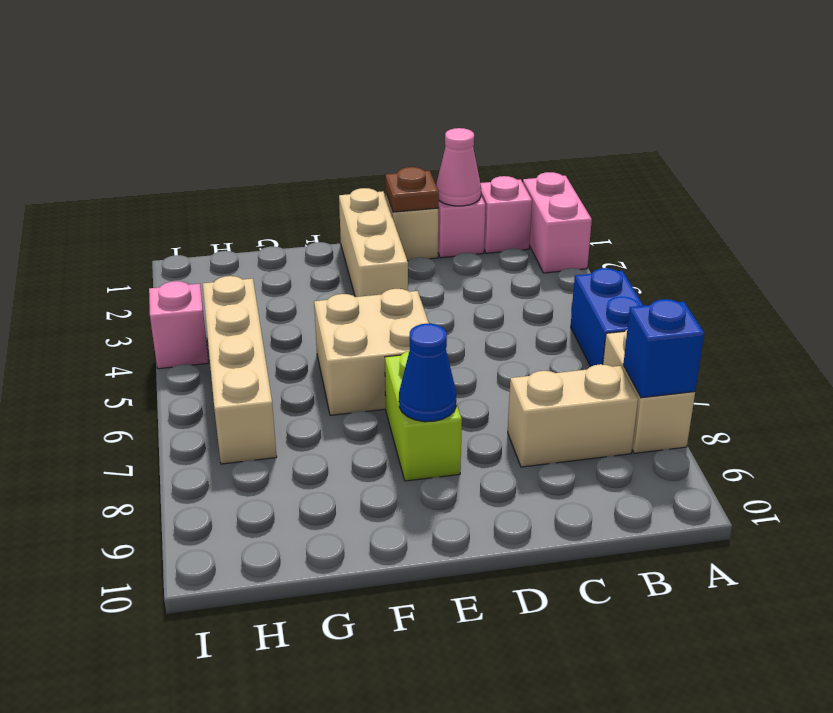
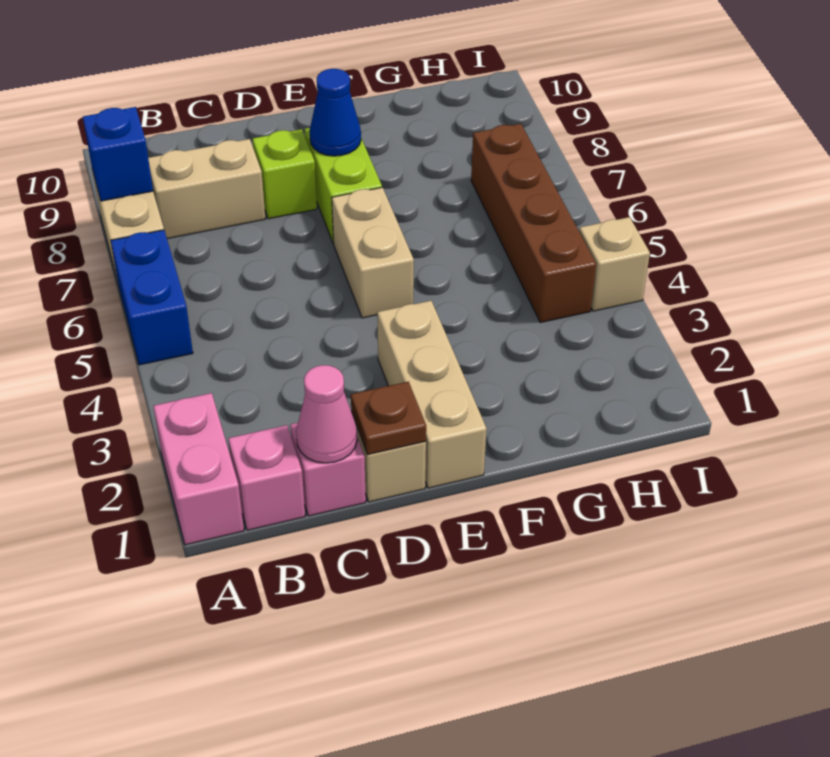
none -> lime 1x1 brick [253,129,317,219]
tan 2x2 brick [314,289,429,415] -> tan 1x2 brick [332,187,414,318]
tan 1x4 brick [203,276,277,464] -> brown 1x4 brick [471,124,596,323]
pink 1x1 brick [149,281,208,369] -> tan 1x1 brick [579,217,650,311]

